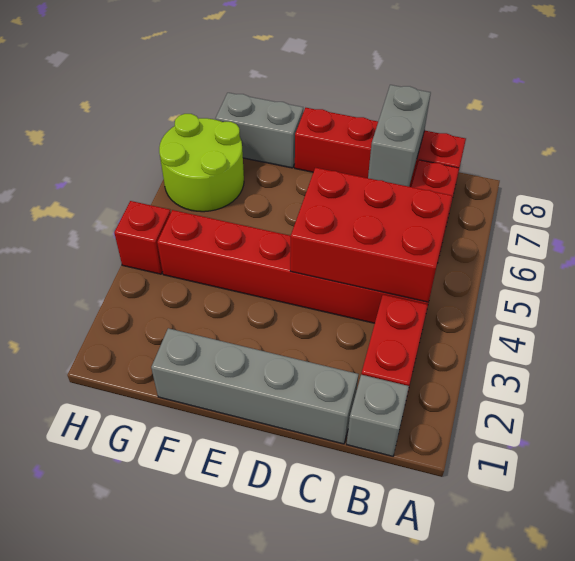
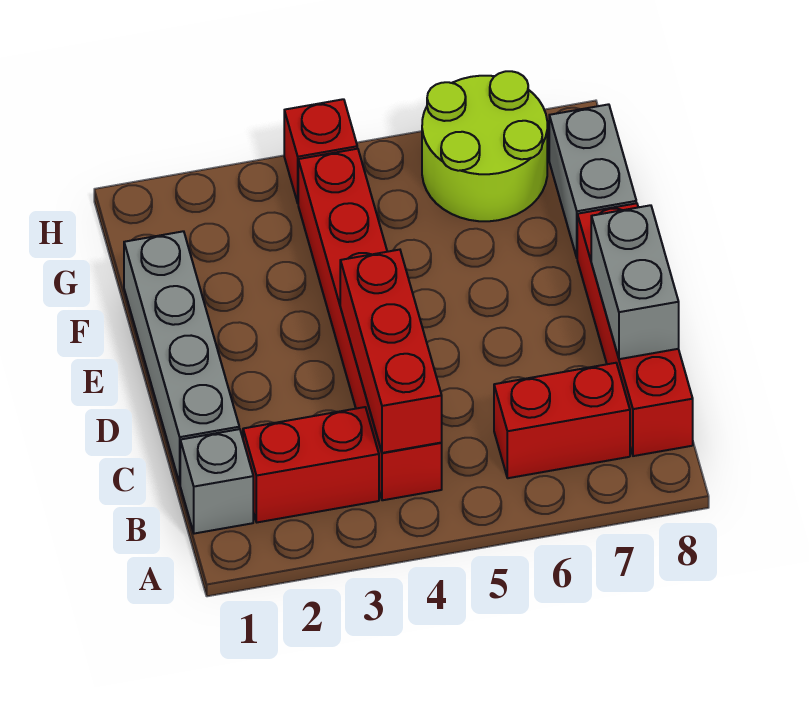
red 2x3 brick [290,168,452,302] -> red 1x3 brick [340,250,442,453]
grey 1x2 brick [368,85,431,187] -> grey 1x2 brick turned to [591,205,679,359]

